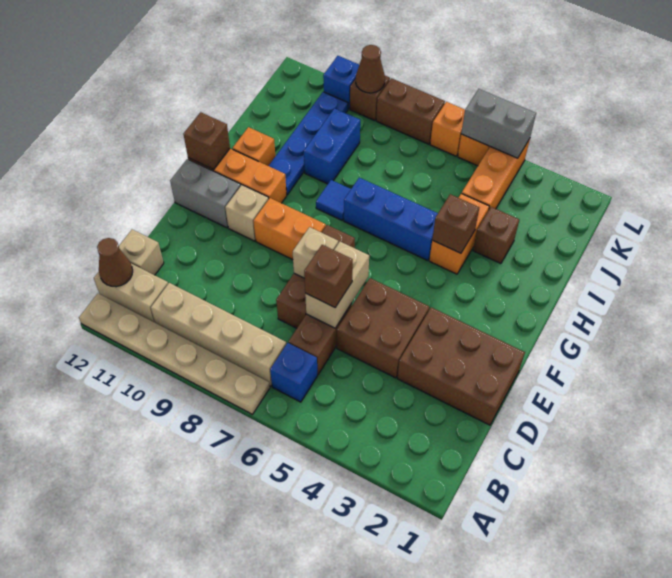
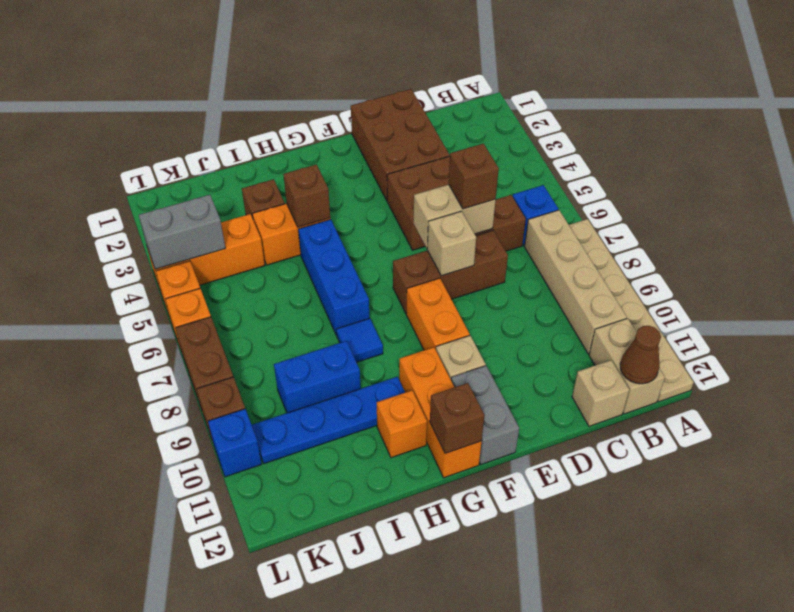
grey 1x2 brick [461,89,536,158] -> grey 1x2 brick turned to [139,195,226,269]
brown 1x1 cone [356,45,385,93] -> none

